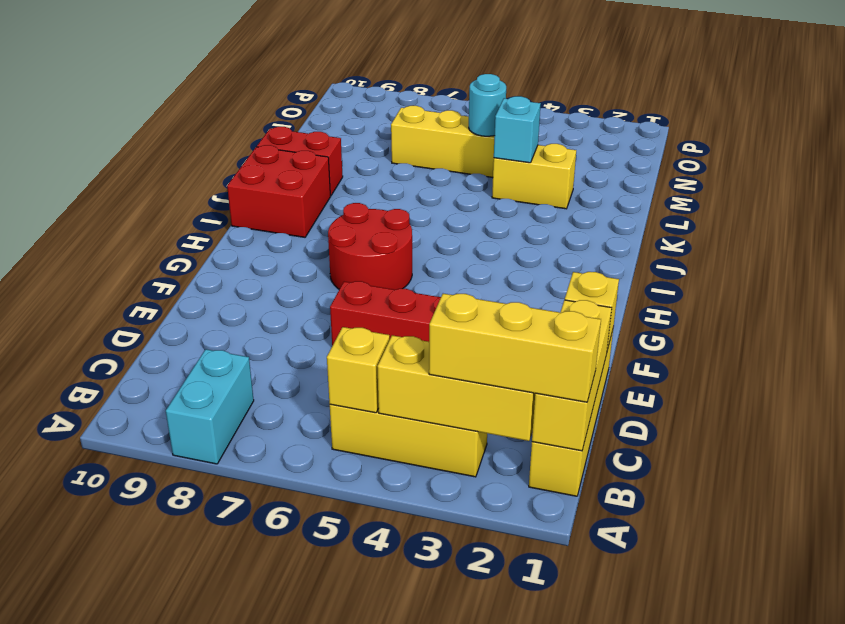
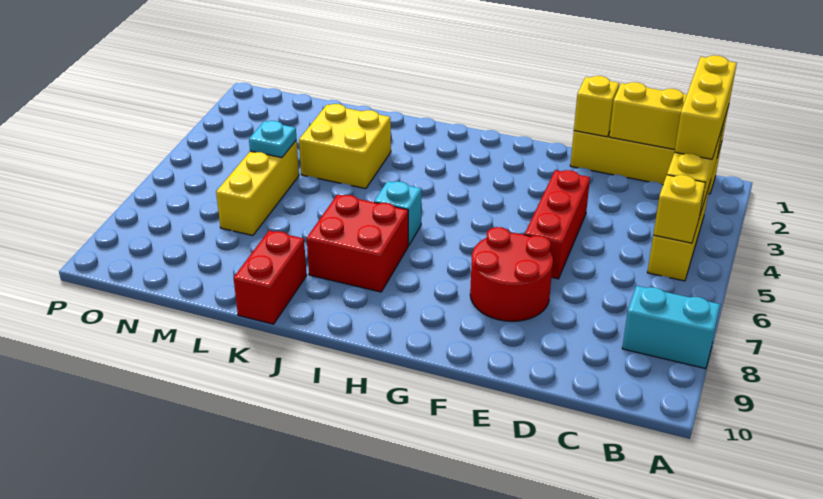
red 2x2 round brick [328,203,412,290] -> red 2x2 round brick moved to [470,227,553,321]
red 2x2 brick [227,145,330,237] -> red 2x2 brick moved to [307,195,408,292]
yellow 1x2 brick [492,144,576,209] -> yellow 2x2 brick [299,104,391,189]
cyan 1x1 brick [494,96,541,163] -> cyan 1x1 brick moved to [374,181,422,245]
cyan 1x1 round brick [469,74,506,136] -> cyan 1x1 plate [249,121,297,158]

